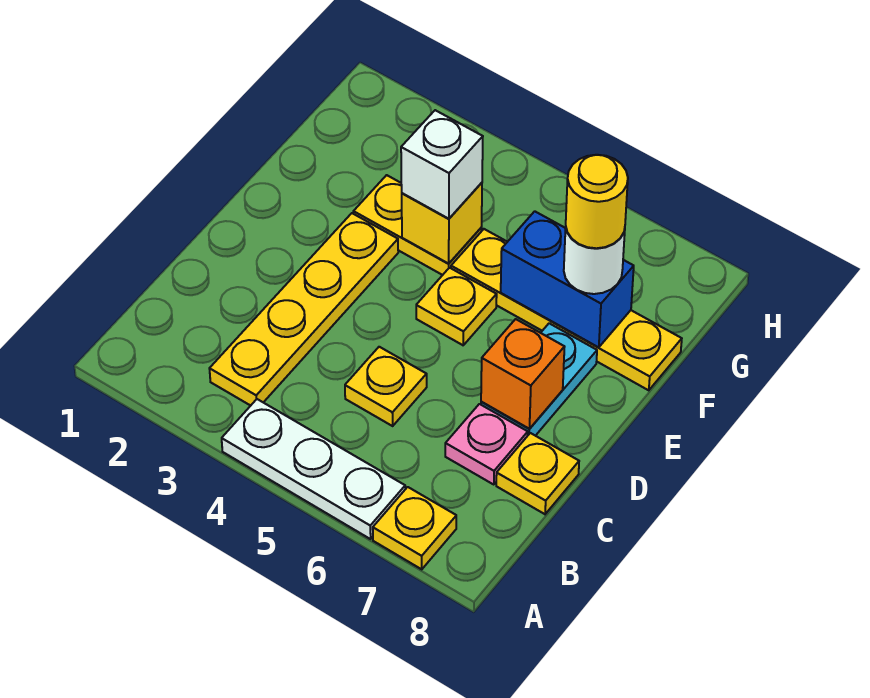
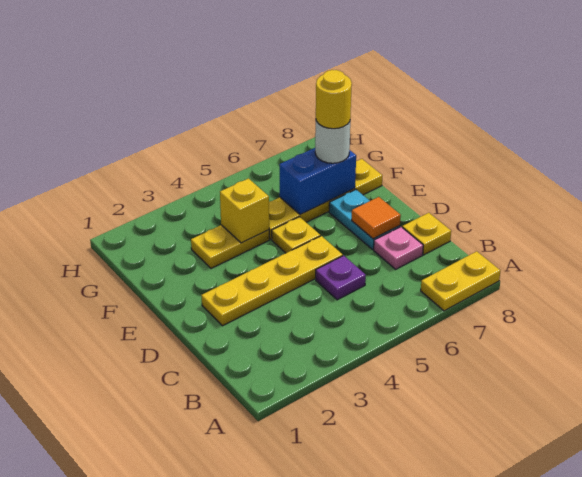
white 1x3 plate [222,399,405,539] -> none
yellow 1x1 plate [373,487,456,569] -> yellow 1x2 plate [421,251,500,311]
yellow 1x4 plate [209,213,398,406] -> yellow 1x4 plate turned to [201,236,343,326]
yellow 1x1 plate [345,347,427,426] -> purple 1x1 plate [316,256,366,300]
orange 1x1 brick [481,319,564,429] -> orange 1x1 tile [352,197,401,239]
white 1x1 brick [401,110,483,219] -> none

